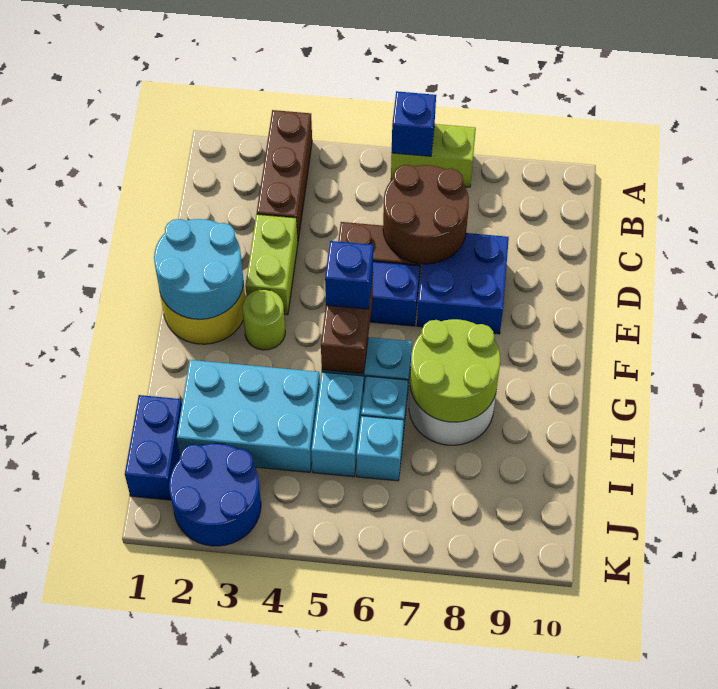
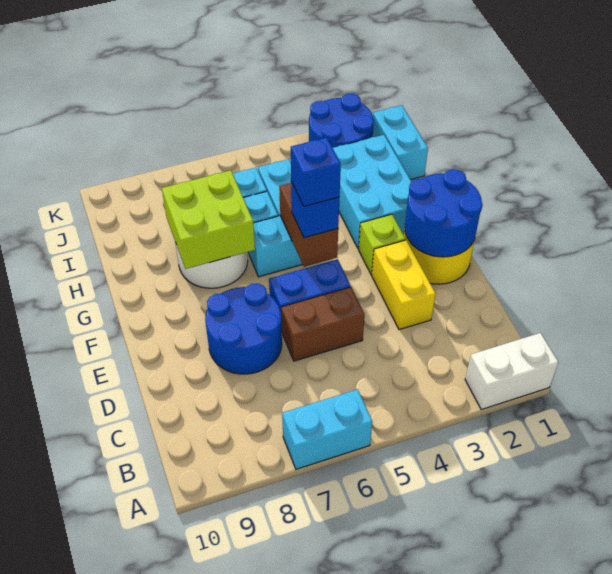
none -> white 1x2 brick [465,333,558,409]
brown 1x3 brick [257,110,312,240] -> none
lime 1x2 brick [391,124,476,187] -> cyan 1x2 brick [282,389,372,469]
blue 1x1 brick [392,91,436,156] -> blue 1x1 brick moved to [291,138,341,206]
brown 2x2 round brick [383,165,469,264] -> none
lime 1x2 brick [245,214,298,315] -> yellow 1x2 brick [372,240,436,330]
blue 2x2 brick [417,233,509,334] -> blue 2x2 round brick [205,283,282,374]
cyan 2x2 round brick [154,219,243,319] -> blue 2x2 round brick [405,169,483,257]
lime 1x1 round brick [242,289,285,350] -> lime 1x1 brick [359,214,406,275]
lime 2x2 round brick [410,319,500,422] -> lime 2x2 brick [162,170,255,269]
cyan 2x3 brick [177,360,320,472] -> cyan 2x3 brick turned to [333,135,411,249]
blue 1x2 brick [125,395,182,500] -> cyan 1x2 brick [373,105,428,180]

